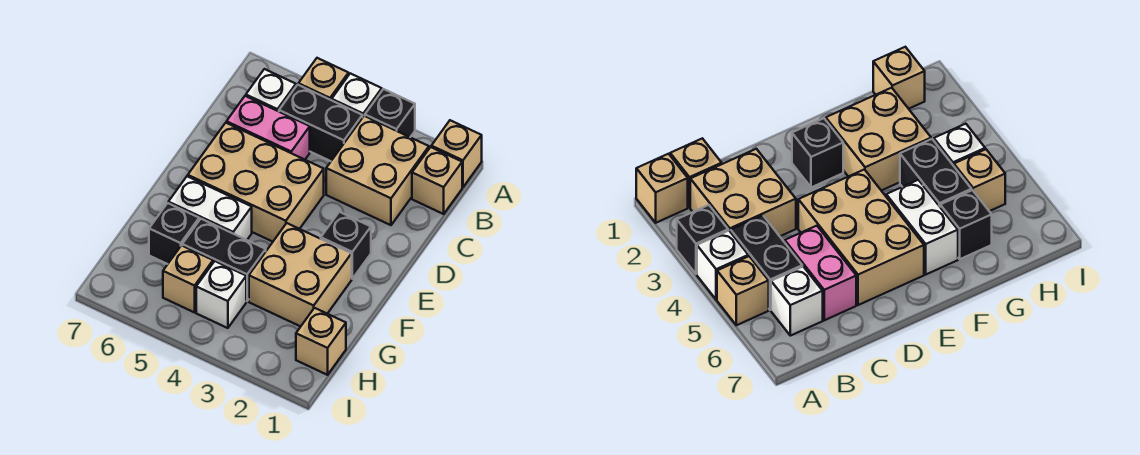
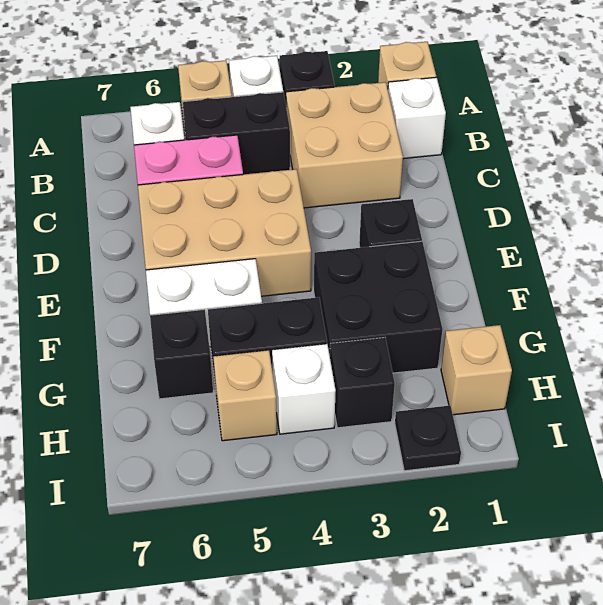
tan 1x1 brick [412,147,462,214] -> white 1x1 brick [388,77,446,159]
tan 2x2 brick [249,223,352,327] -> black 2x2 brick [314,241,443,373]
none -> black 1x1 brick [330,338,395,428]
none -> black 1x1 plate [395,405,461,471]

